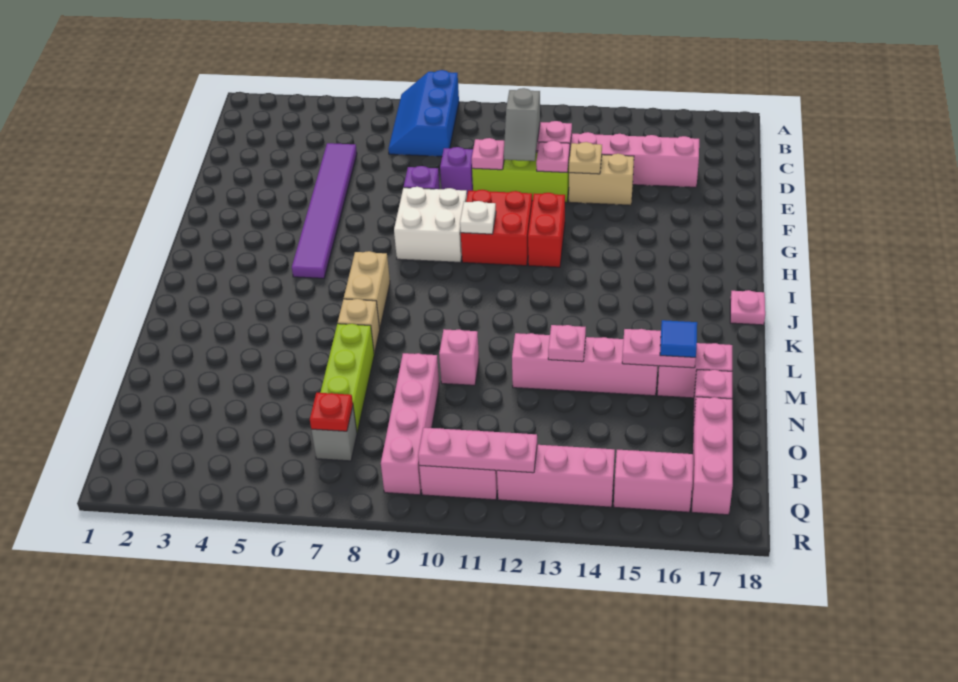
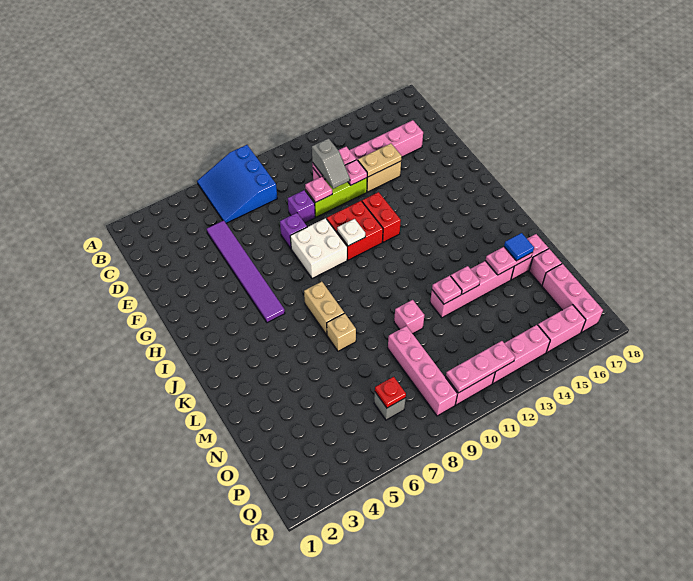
blue 2x3 slope [388,70,459,157] -> blue 3x3 slope [197,145,277,223]
tan 1x1 plate [569,142,602,174] -> tan 1x2 plate [358,144,402,177]
pink 1x1 plate [730,290,765,325] -> pink 1x1 plate moved to [432,276,462,304]
lime 1x3 brick [320,324,374,432] -> none

